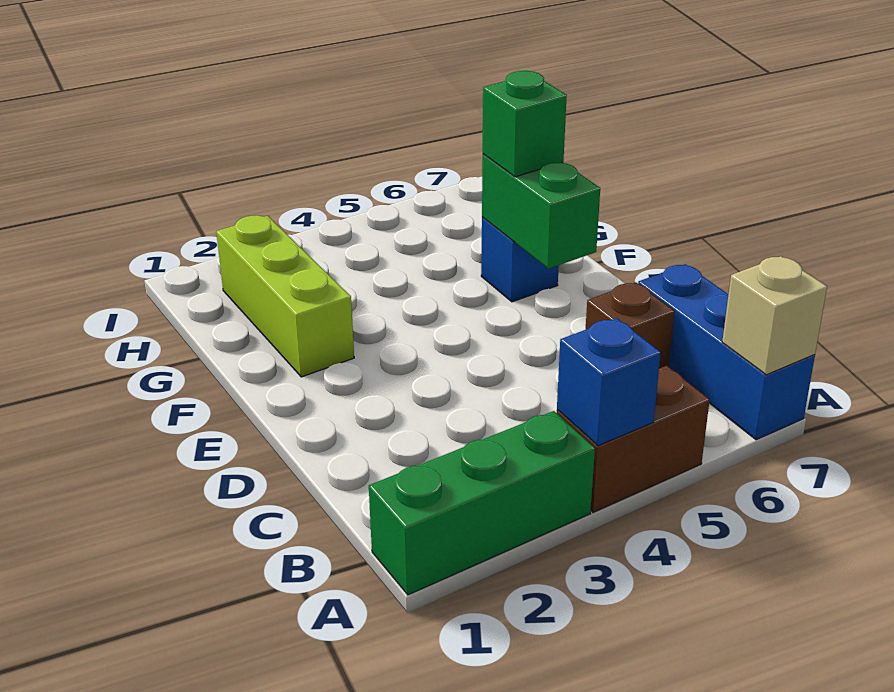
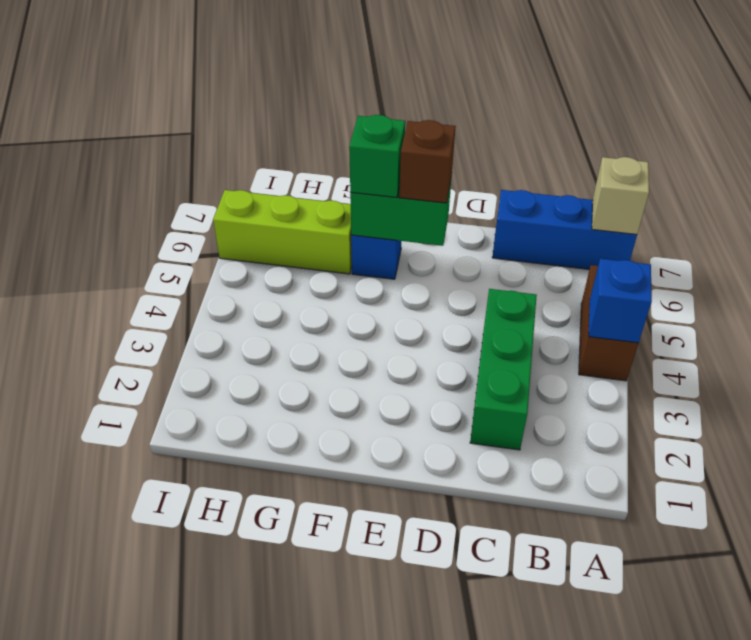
green 1x3 brick [369,411,595,595] -> green 1x3 brick moved to [470,289,537,450]
brown 1x1 brick [586,282,674,369] -> brown 1x1 brick moved to [399,120,456,203]
lime 1x3 brick [216,215,354,377] -> lime 1x3 brick moved to [213,190,352,274]

